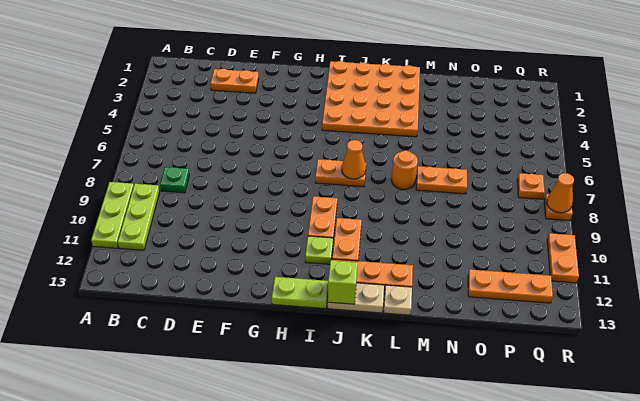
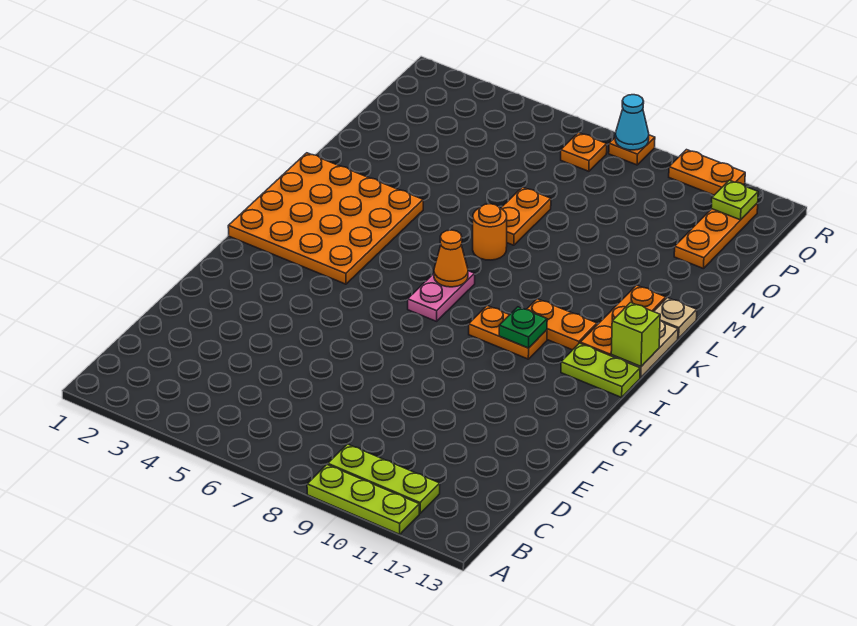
green 1x1 plate [160,167,189,193] -> green 1x1 plate moved to [499,307,547,348]
orange 1x2 plate [211,69,259,93] -> none
lime 1x2 plate [272,277,328,309] -> lime 1x2 plate turned to [561,343,640,397]
orange 1x2 plate [315,159,366,187] -> pink 1x2 plate [408,271,475,321]
lime 1x1 plate [305,236,333,264] -> lime 1x1 plate moved to [711,180,758,220]
orange 1x1 cone [547,173,574,213] -> cyan 1x1 cone [615,95,649,150]

